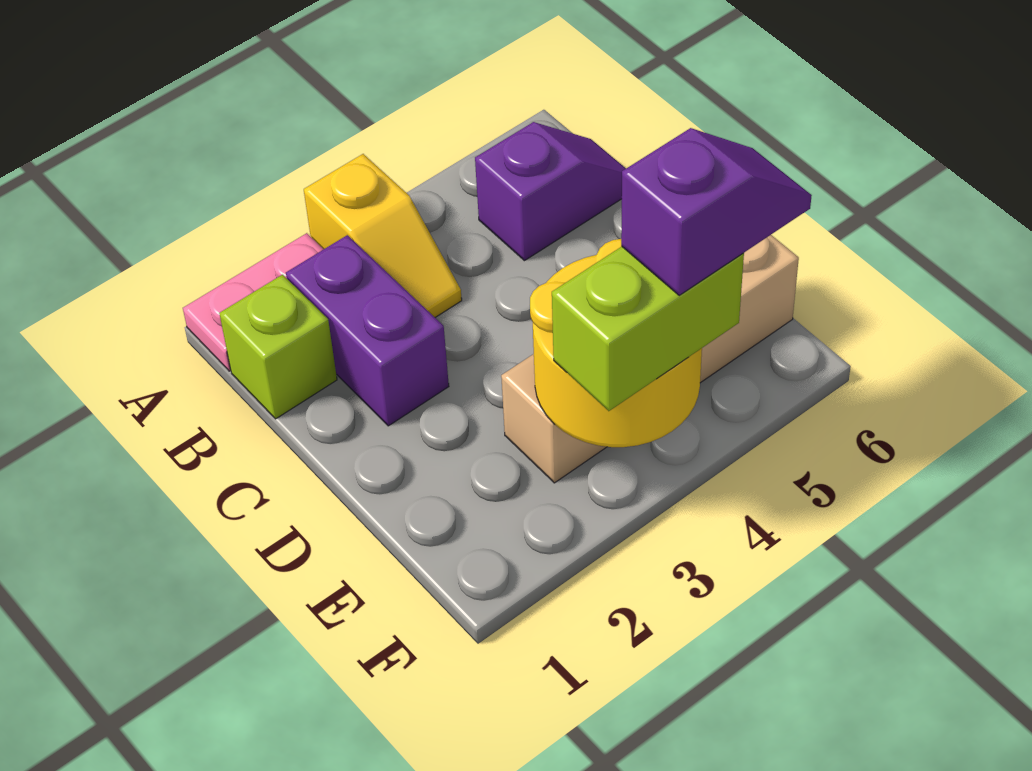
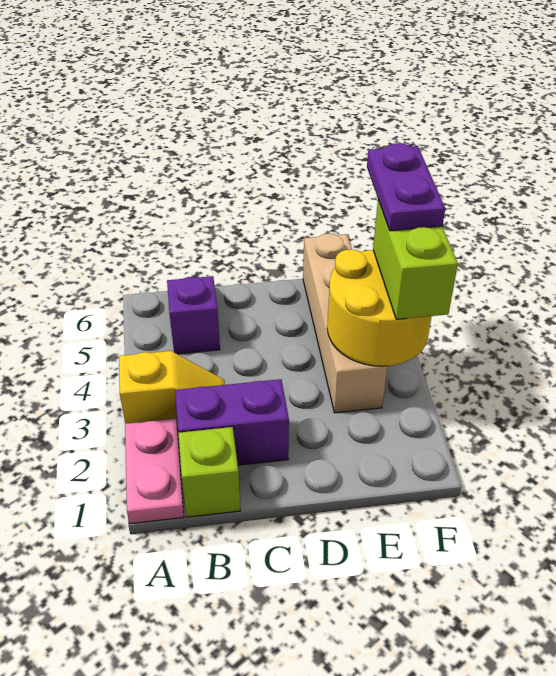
purple 1x2 slope [621,128,812,295] -> purple 1x2 plate [367,143,445,231]

